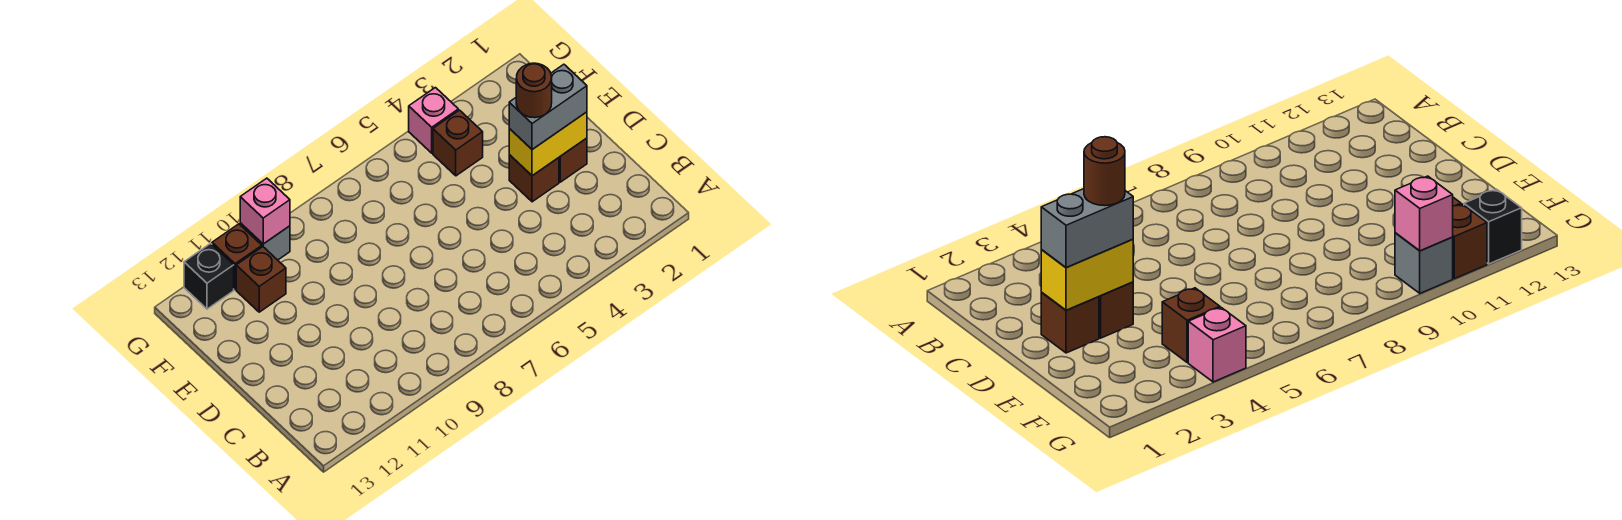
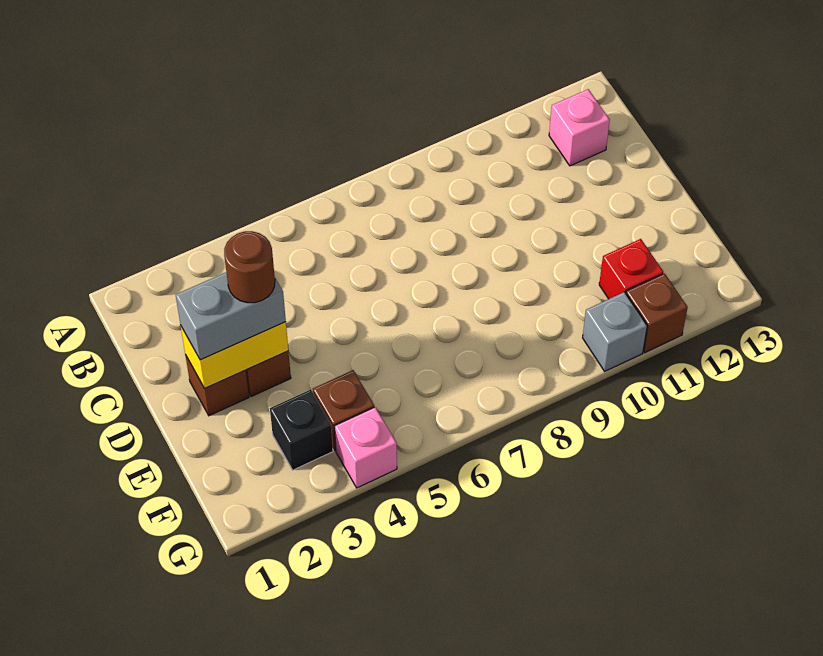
brown 1x1 brick [236,247,286,312] -> red 1x1 brick [599,239,663,299]
pink 1x1 brick [240,178,290,244] -> pink 1x1 brick moved to [549,89,610,166]
black 1x1 brick [184,243,234,309] -> black 1x1 brick moved to [270,390,333,470]

